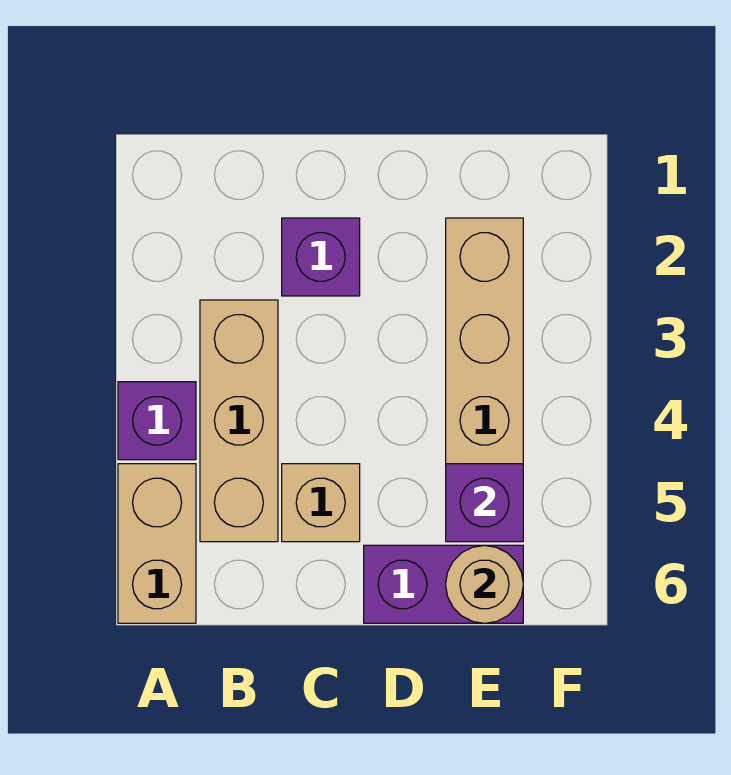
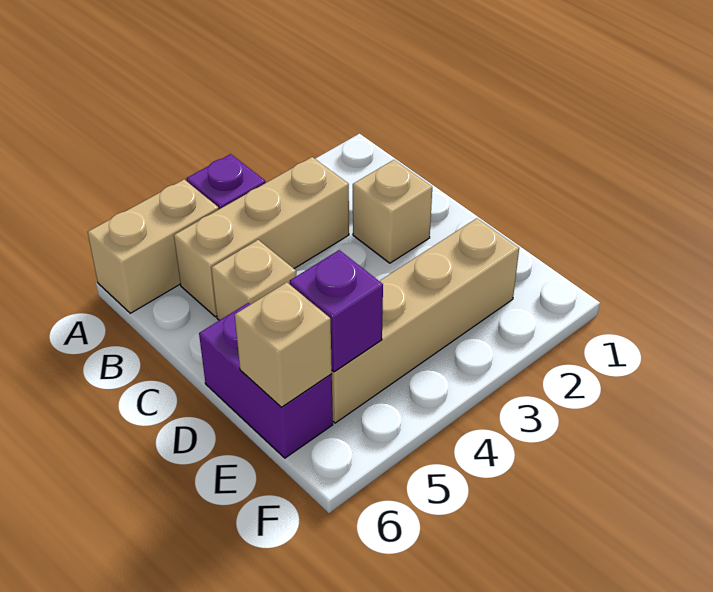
purple 1x1 brick [282,218,360,296] -> tan 1x1 brick [353,160,432,263]
tan 1x1 round brick [446,545,523,623] -> tan 1x1 brick [235,282,332,407]

